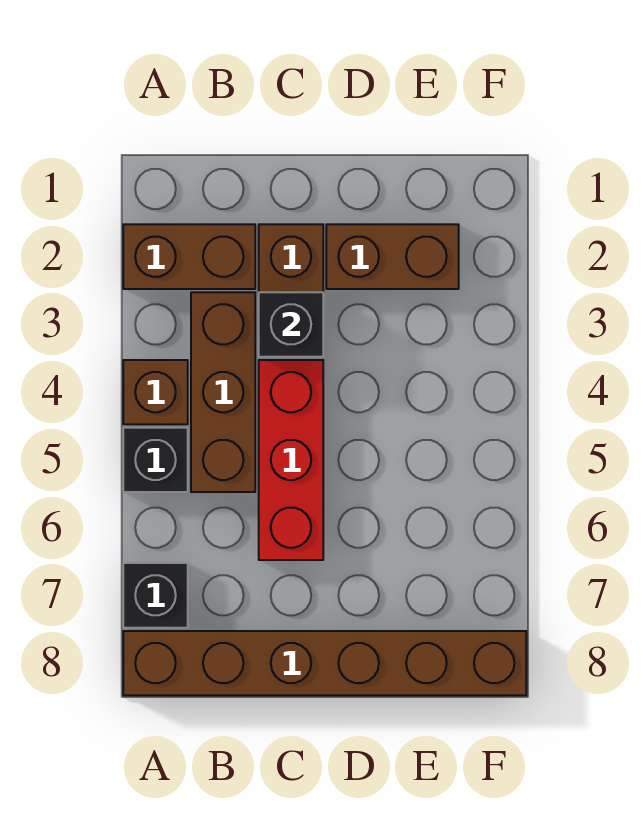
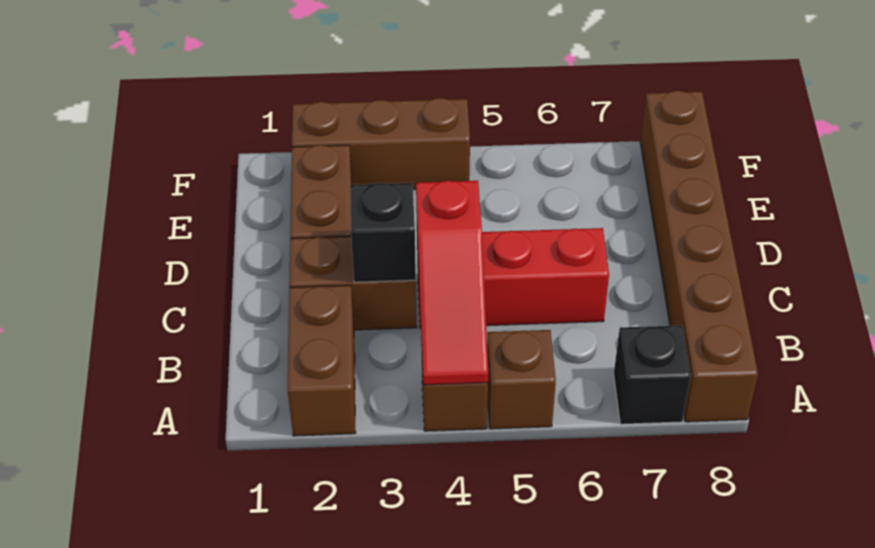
none -> red 1x3 slope [416,181,488,385]
black 1x1 brick [123,428,188,492] -> brown 1x1 brick [487,330,556,429]
brown 1x3 brick [191,292,255,492] -> brown 1x3 brick moved to [292,98,470,190]

